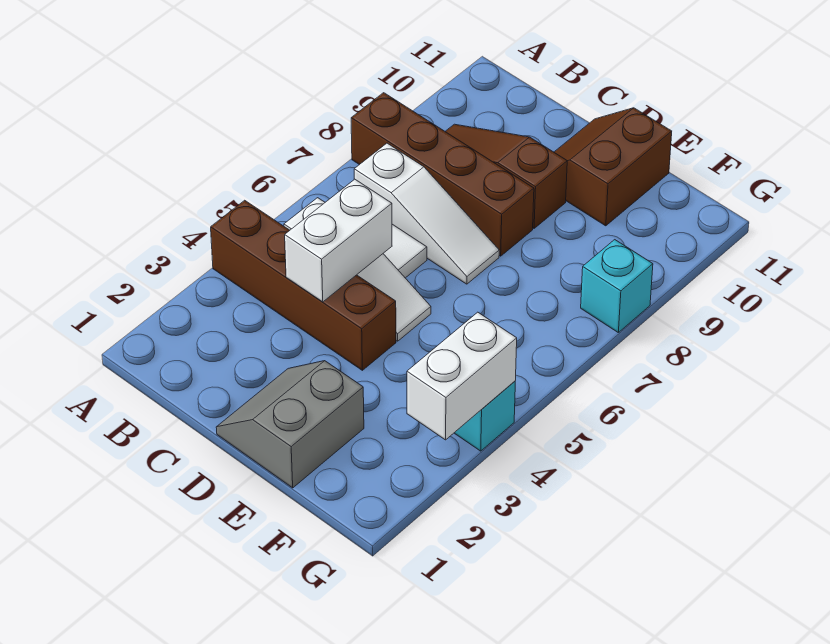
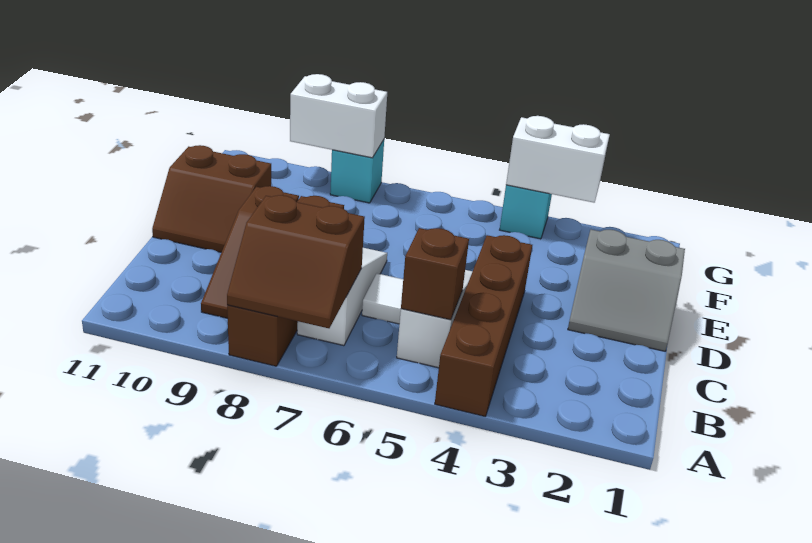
none -> brown 2x2 slope [227,195,365,328]
none -> brown 1x1 brick [401,228,469,320]
white 1x2 brick [285,179,392,302] -> white 1x2 brick moved to [290,74,387,158]

